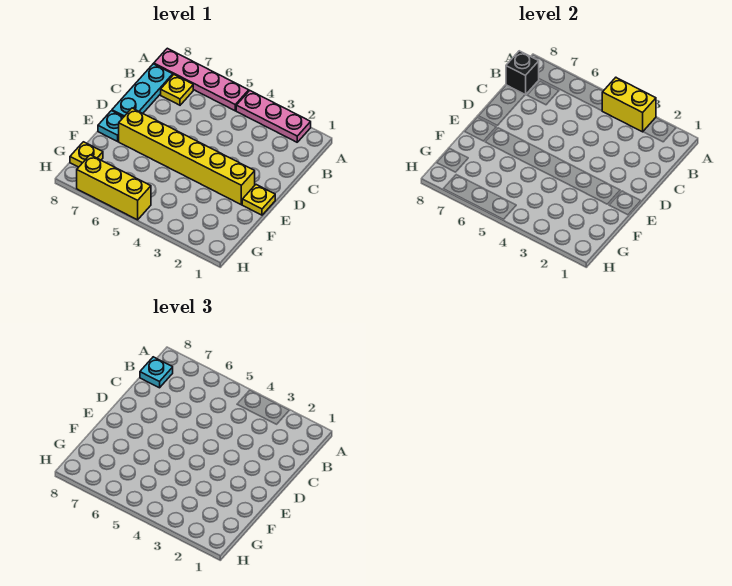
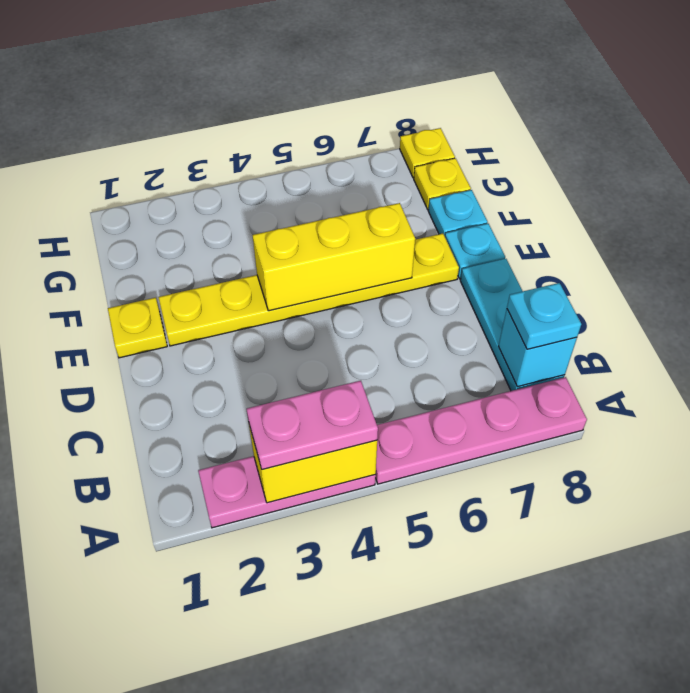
none -> pink 1x2 plate [246,381,378,470]
yellow 1x1 plate [161,75,193,105] -> yellow 1x1 plate moved to [400,128,455,178]
black 1x1 brick [506,51,539,95] -> cyan 1x1 brick [498,309,577,387]
yellow 1x6 brick [119,108,255,205] -> yellow 1x6 plate [158,234,459,346]
none -> cyan 1x1 plate [428,190,488,236]
yellow 1x3 brick [77,155,151,220] -> yellow 1x3 brick moved to [252,203,415,311]

